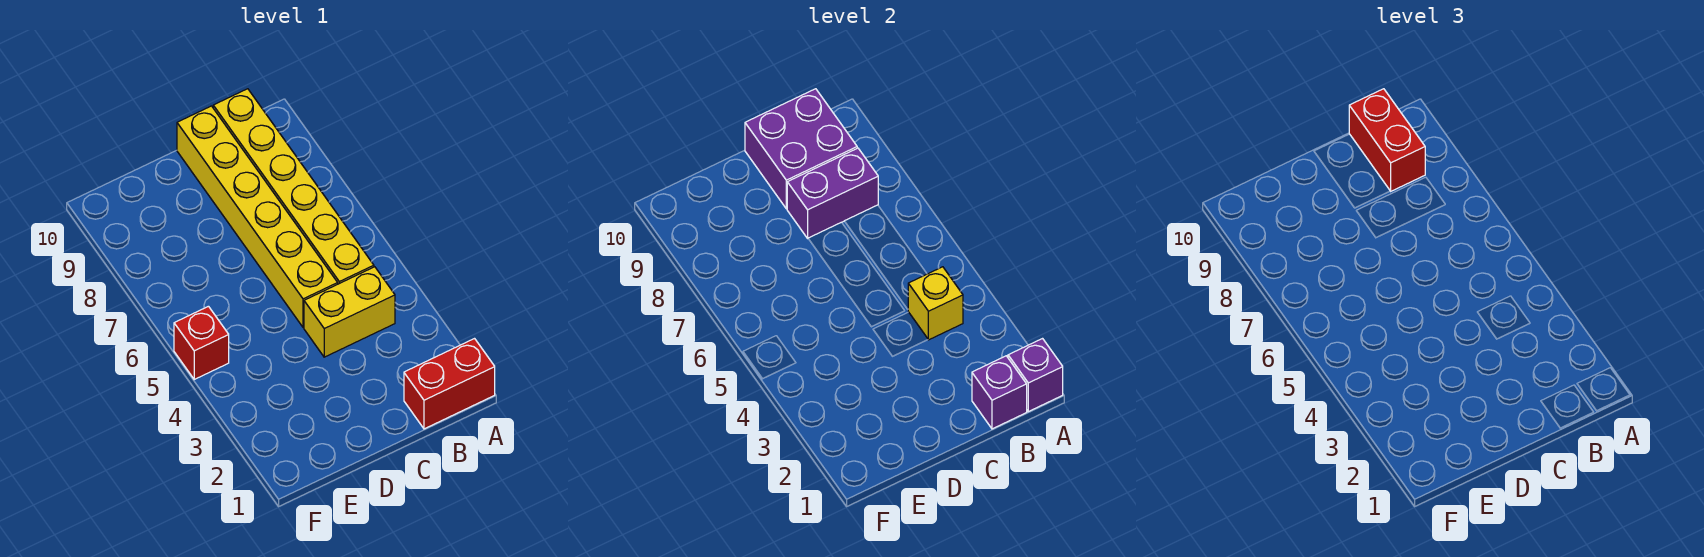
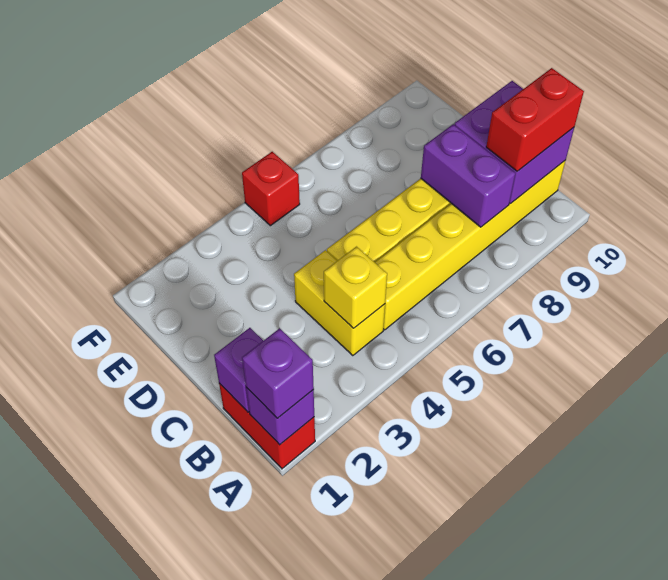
none -> purple 1x1 brick [242,328,314,418]

